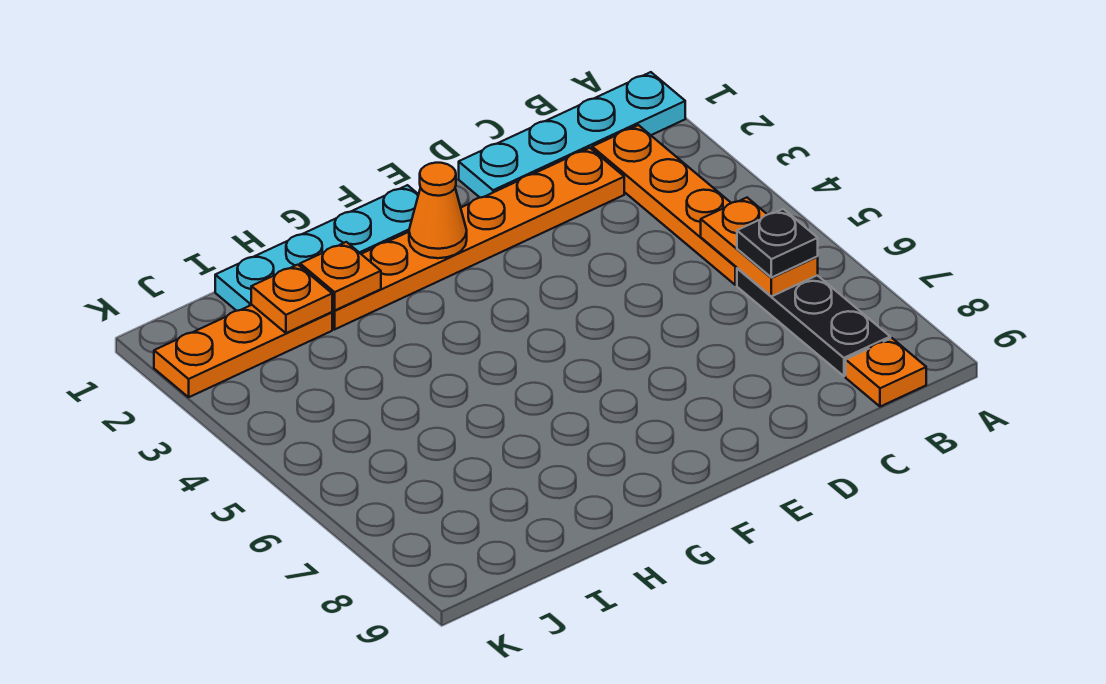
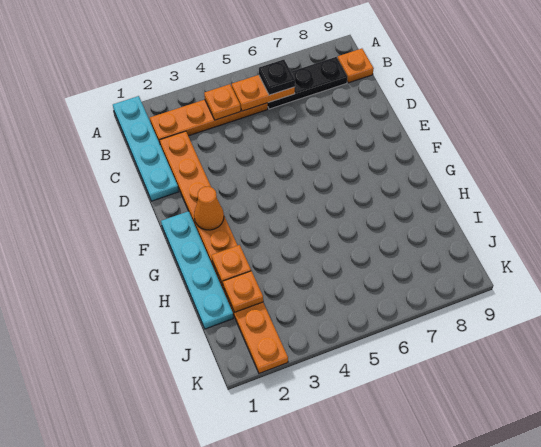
none -> orange 1x1 plate [204,84,241,120]

